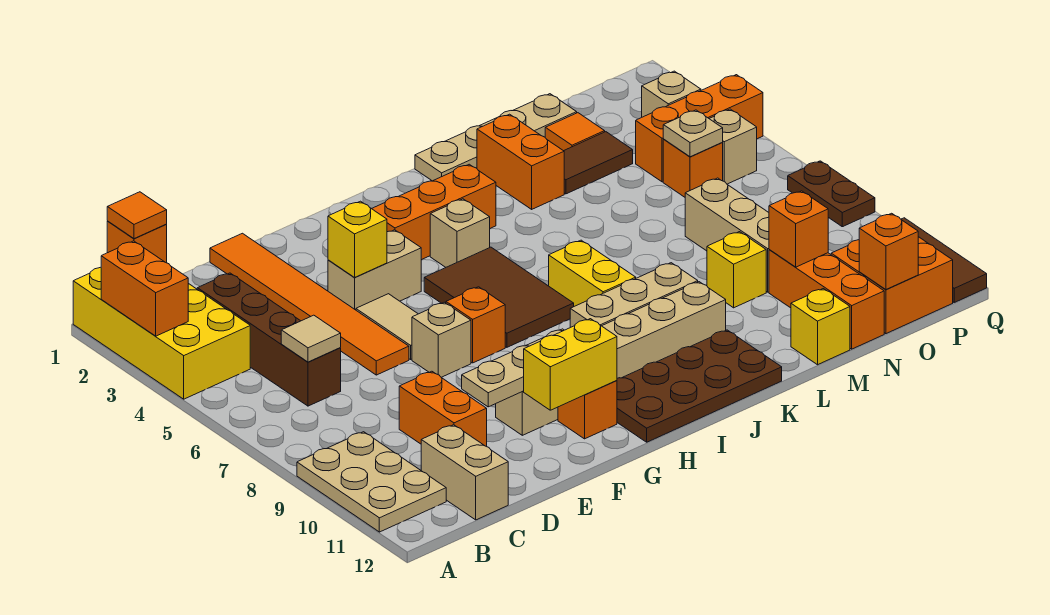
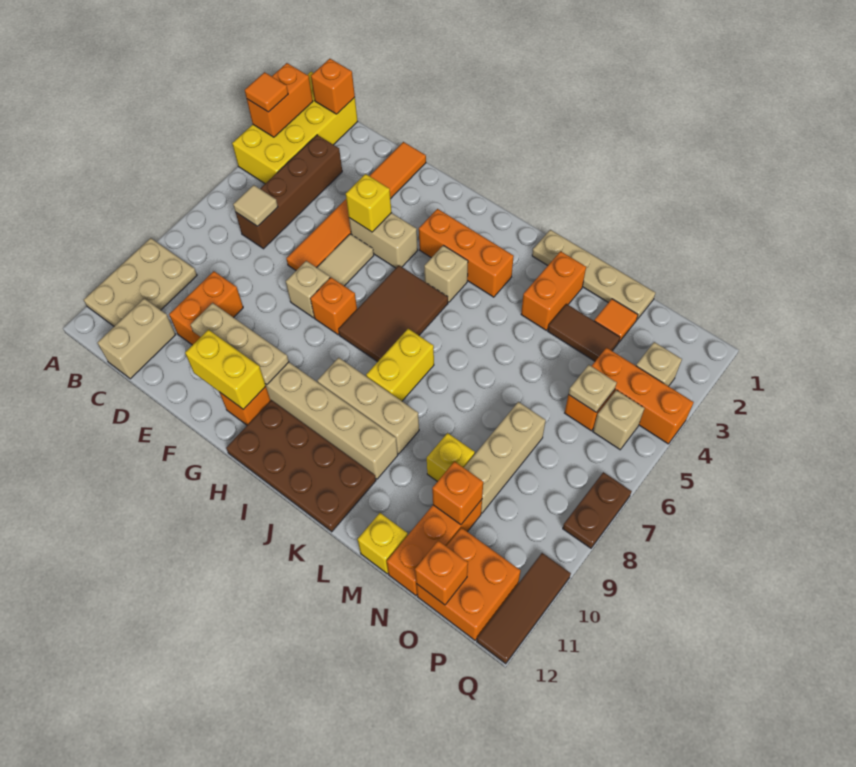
orange 1x1 tile [107,192,167,239] -> orange 1x1 tile moved to [245,72,288,112]

